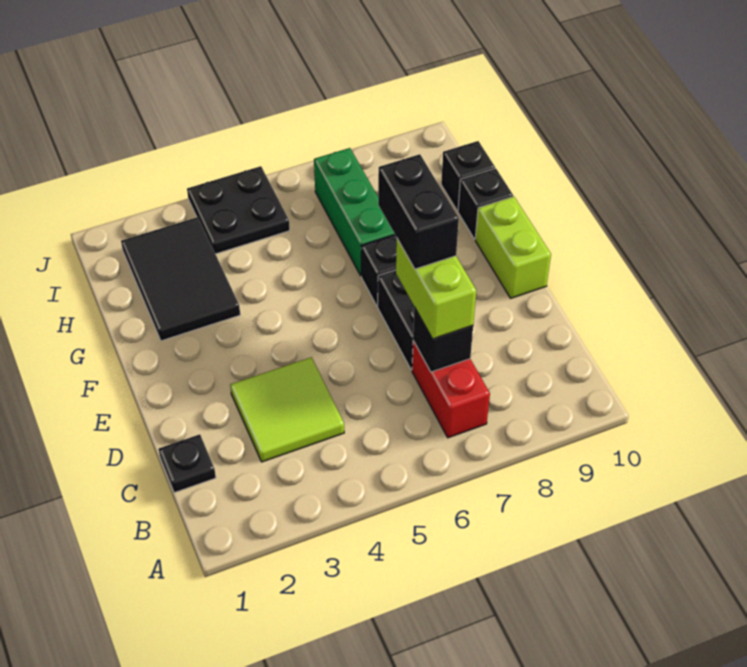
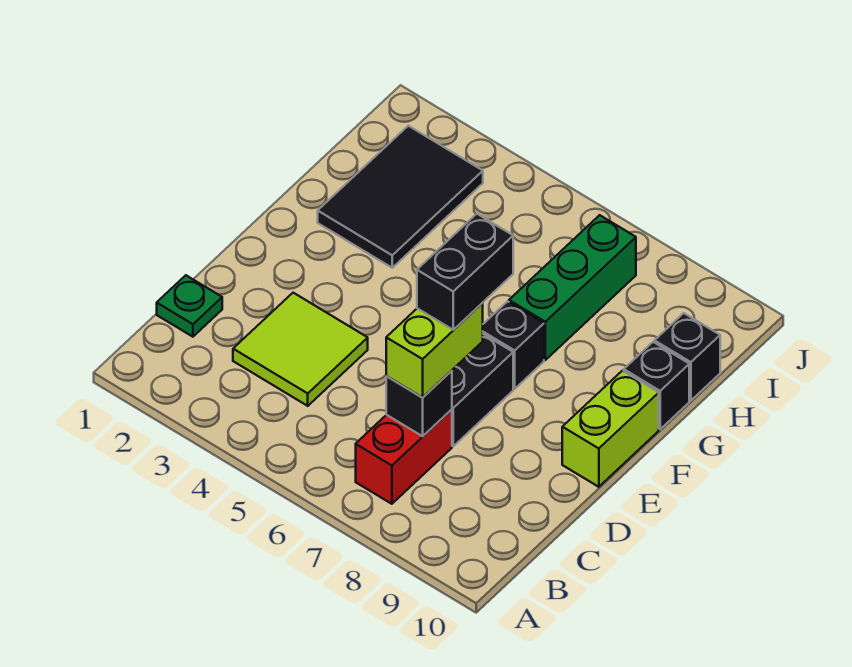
black 1x1 plate [159,434,216,493] -> green 1x1 plate [157,275,222,337]
black 2x2 plate [187,166,290,254] -> none

